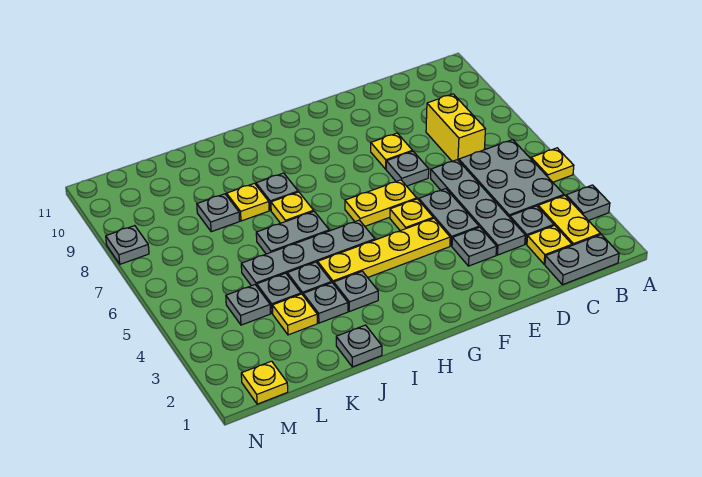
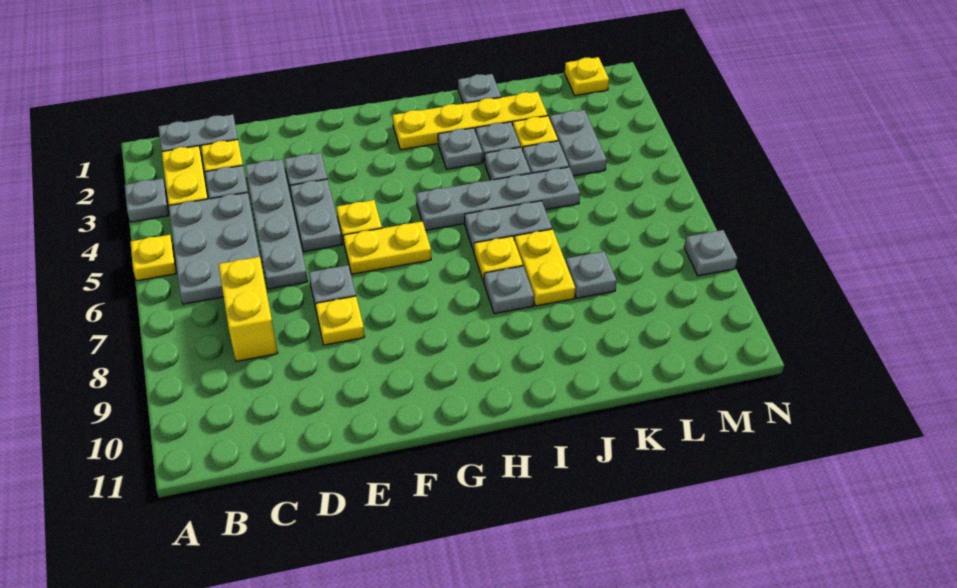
yellow 1x4 plate [318,218,450,284] -> yellow 1x4 plate moved to [392,92,547,150]
yellow 1x1 plate [227,183,269,221] -> yellow 1x2 plate [514,229,575,306]
grey 1x1 plate [226,285,271,325] -> grey 1x2 plate [550,110,607,176]

